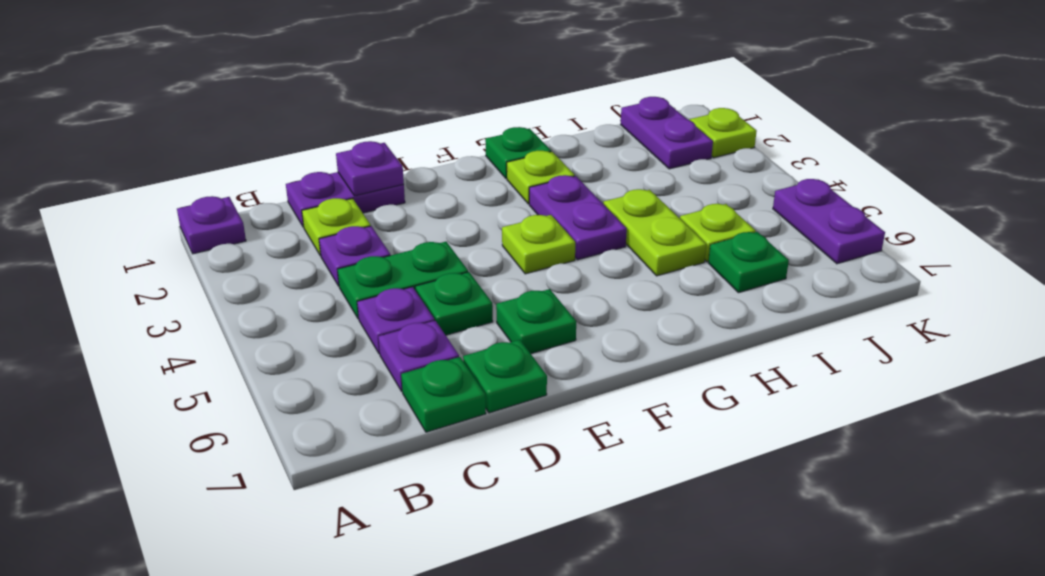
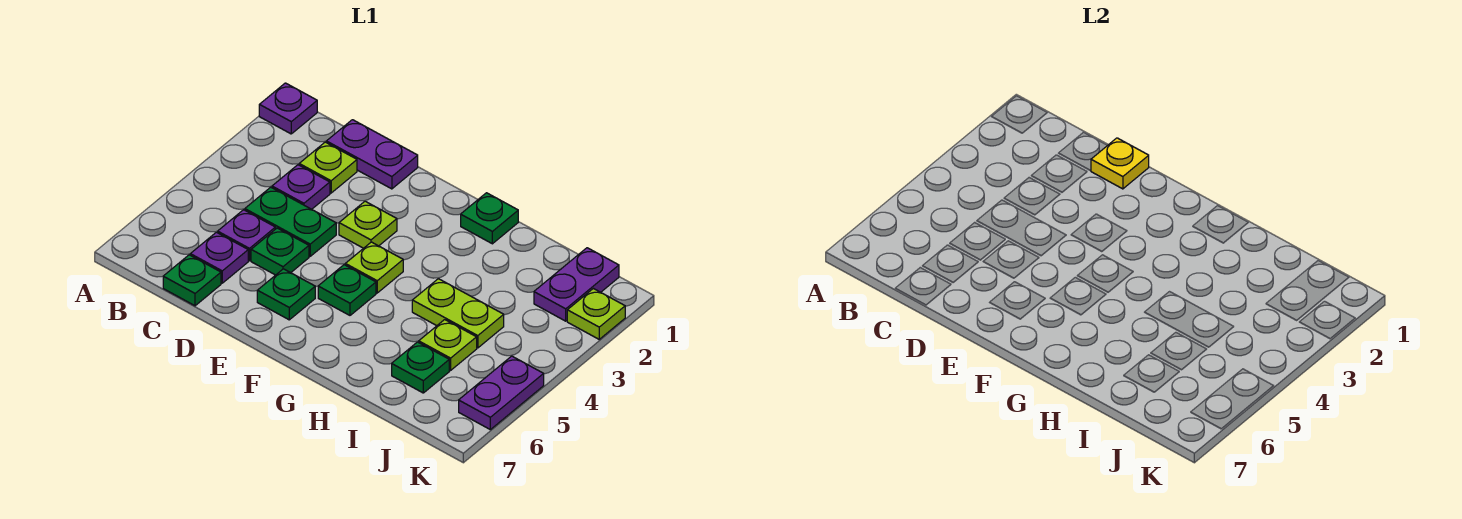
purple 1x1 plate [336,141,404,196] -> yellow 1x1 plate [1091,138,1149,189]
green 1x1 plate [463,340,547,413] -> green 1x1 plate moved to [318,265,376,315]
lime 1x1 plate [507,151,575,204] -> lime 1x1 plate moved to [339,201,397,248]
purple 1x2 plate [529,175,627,260] -> none
lime 1x2 plate [603,189,706,276] -> lime 1x2 plate turned to [412,279,504,348]

